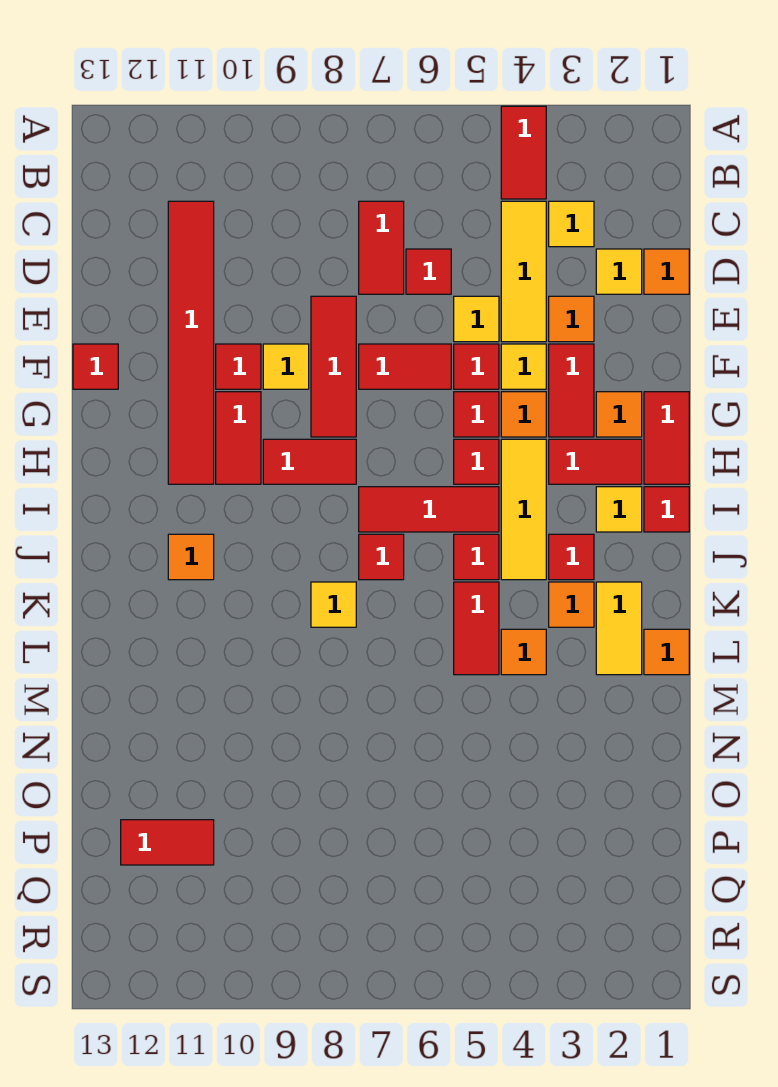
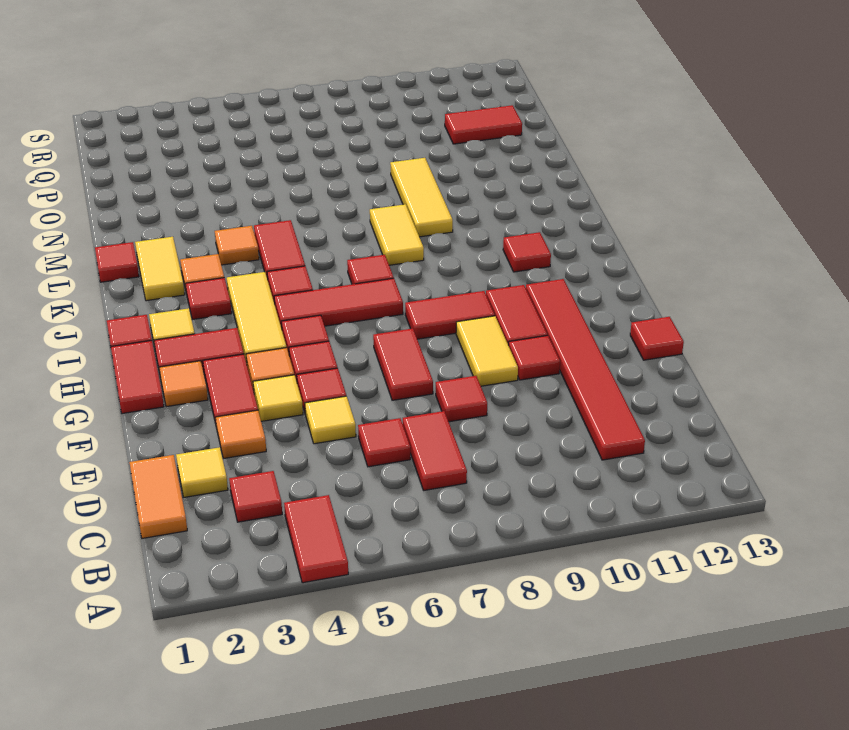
yellow 1x1 tile [549,201,594,247] -> red 1x1 tile [229,471,282,522]
yellow 1x3 tile [501,201,546,342] -> yellow 1x3 tile moved to [390,158,453,237]
orange 1x1 tile [644,249,689,294] -> orange 1x2 tile [129,455,187,538]
red 1x3 tile [311,296,356,437] -> red 1x1 tile [436,376,487,422]
red 1x2 tile [359,344,451,389] -> red 1x2 tile turned to [373,328,433,400]
yellow 1x1 tile [263,344,309,389] -> yellow 1x2 tile [456,316,518,386]
orange 1x1 tile [168,534,214,580] -> red 1x1 tile [503,232,551,272]
yellow 1x1 tile [311,582,356,627] -> yellow 1x2 tile [370,204,424,265]
orange 1x1 tile [644,629,689,675] -> red 1x1 tile [95,242,139,282]

